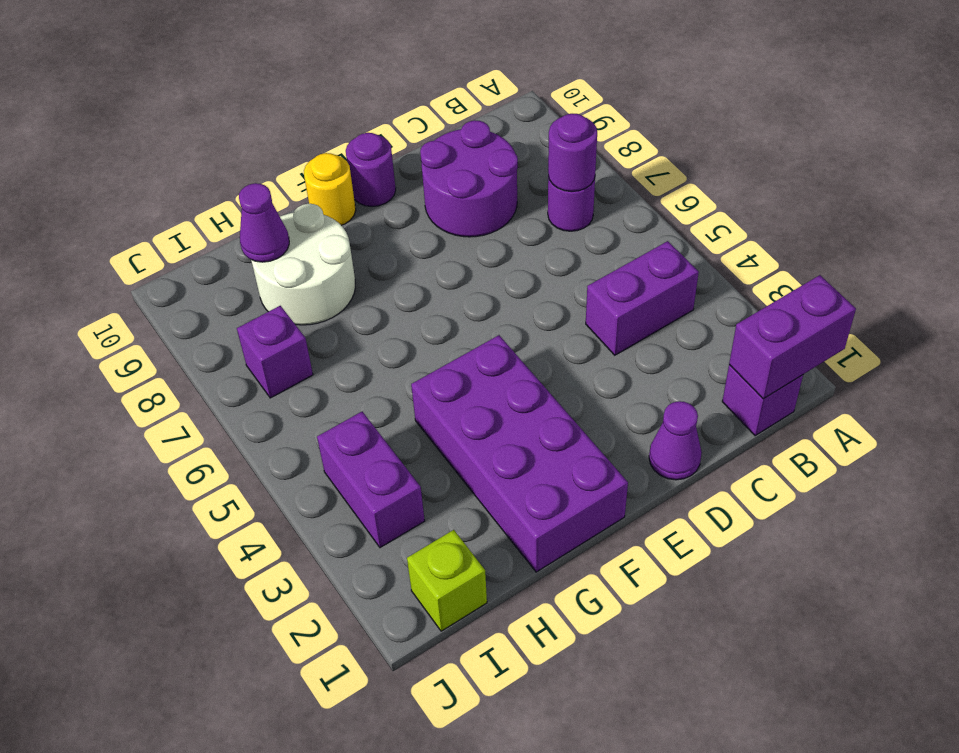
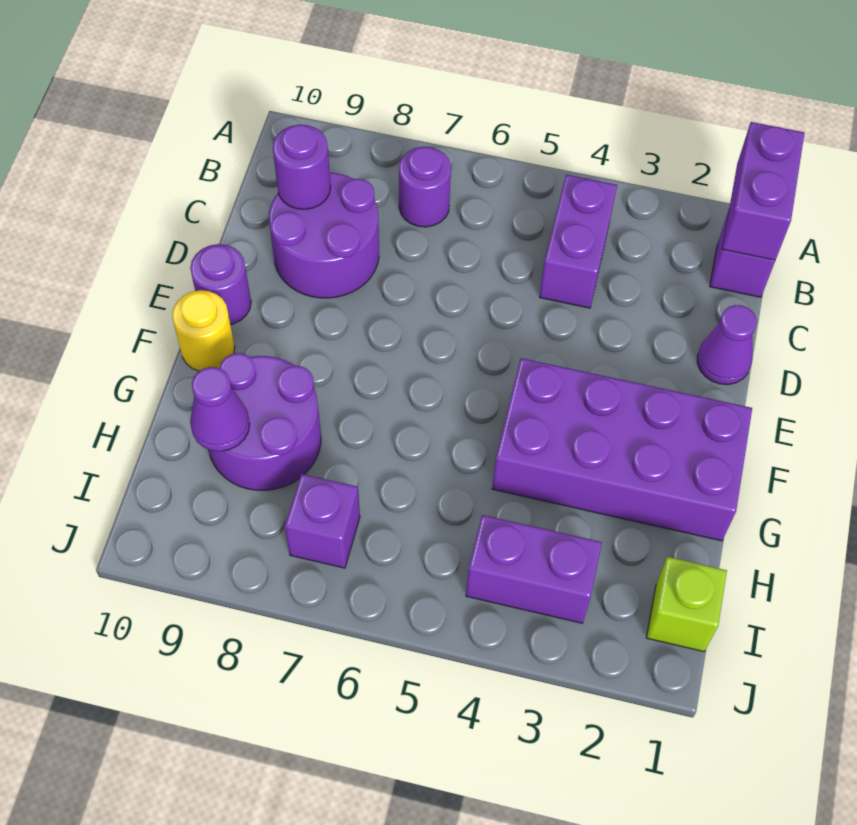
purple 1x1 round brick [548,114,597,192] -> purple 1x1 round brick moved to [273,125,331,209]
white 2x2 round brick [251,204,355,325] -> purple 2x2 round brick [208,353,321,490]

